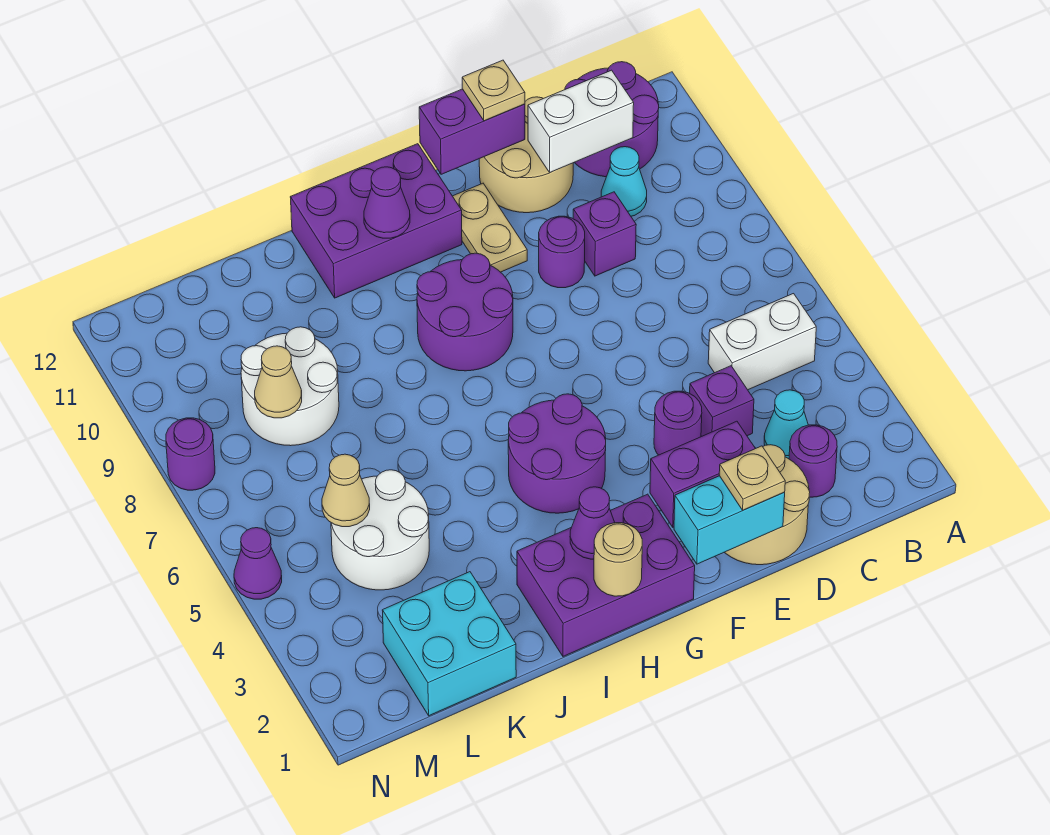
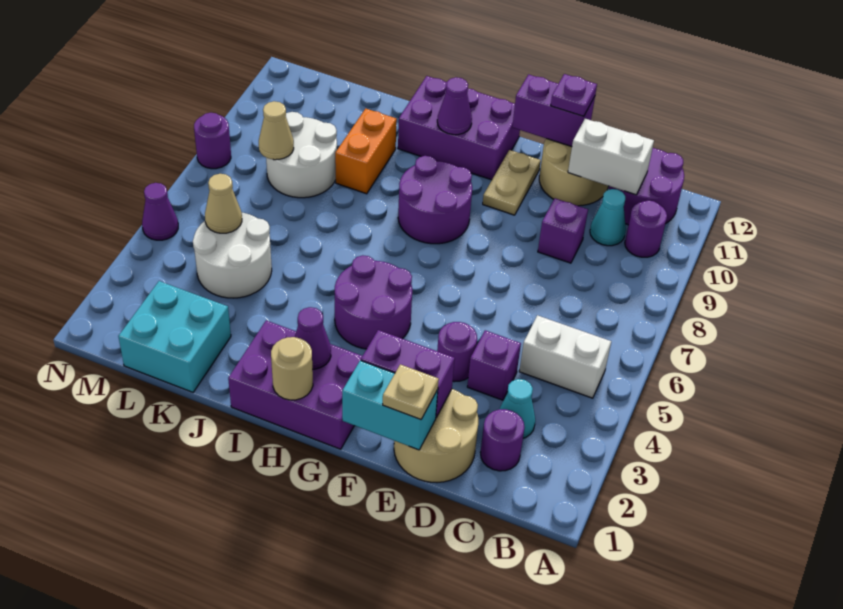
purple 1x1 round brick [539,216,585,288] -> purple 1x1 round brick moved to [625,201,667,257]
tan 1x1 plate [462,60,525,121] -> purple 1x1 plate [551,74,597,116]
none -> orange 1x2 brick [335,109,397,194]

